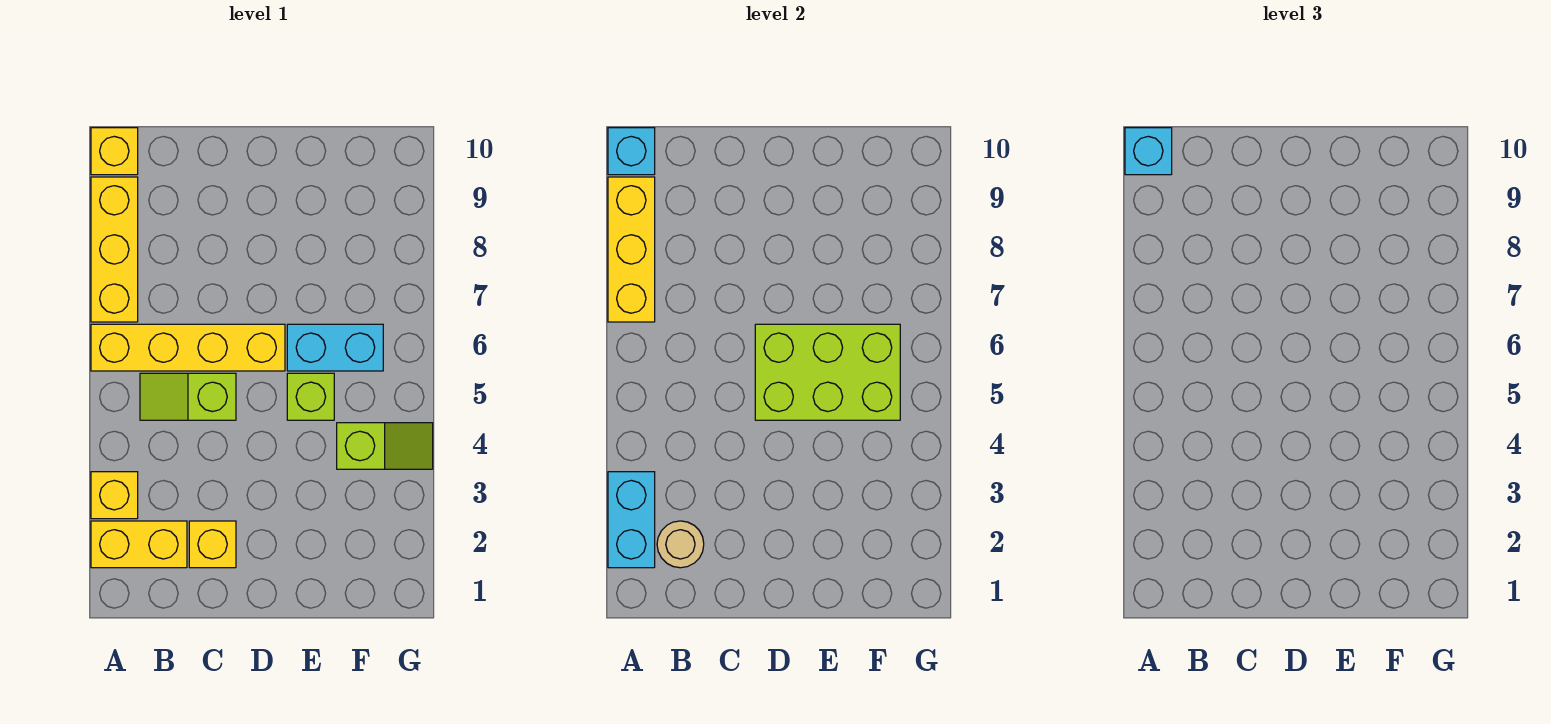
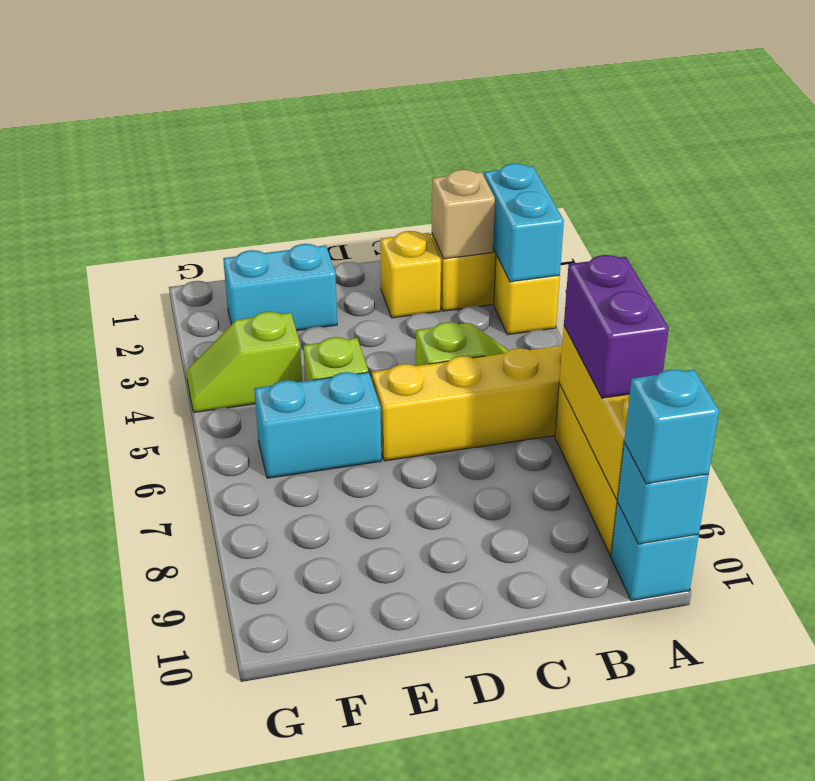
none -> purple 1x2 brick [564,255,669,398]
yellow 1x1 brick [91,128,138,175] -> cyan 1x1 brick [611,502,699,601]
tan 1x1 round brick [657,521,704,568] -> tan 1x1 brick [432,170,495,259]
lime 2x3 brick [755,324,900,420] -> none
none -> cyan 1x2 brick [223,244,337,331]

